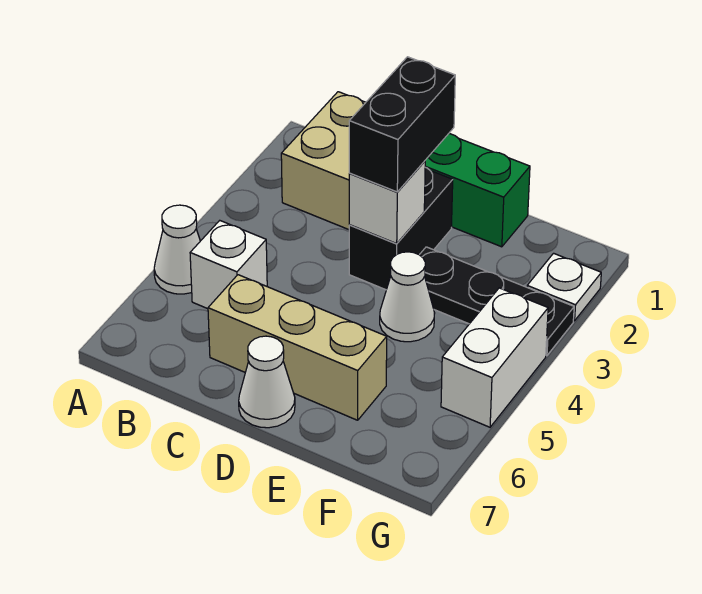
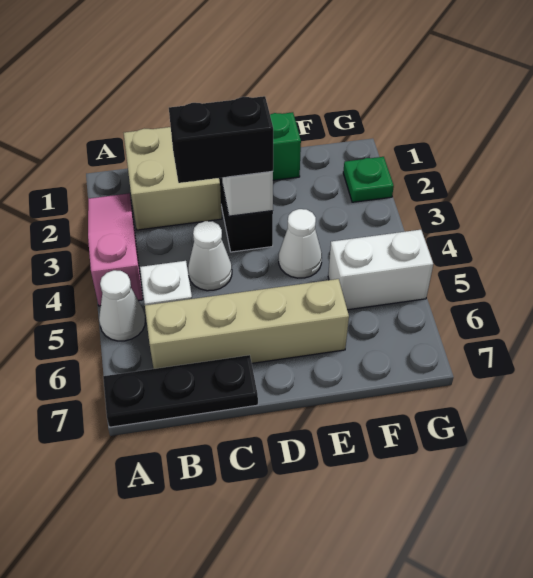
none -> pink 1x3 slope [88,193,143,306]
tan 1x3 brick [208,275,387,420] -> tan 1x4 brick [145,279,349,369]
black 1x2 brick [349,57,455,192] -> black 1x2 brick turned to [169,96,273,183]
white 1x1 cone [239,336,295,428] -> white 1x1 cone moved to [188,221,232,291]
black 1x3 plate [420,247,574,356] -> black 1x3 plate moved to [103,355,258,427]
white 1x1 plate [527,253,601,321] -> green 1x1 plate [343,157,394,202]
white 1x2 brick [441,288,548,427] -> white 1x2 brick turned to [328,230,433,310]

